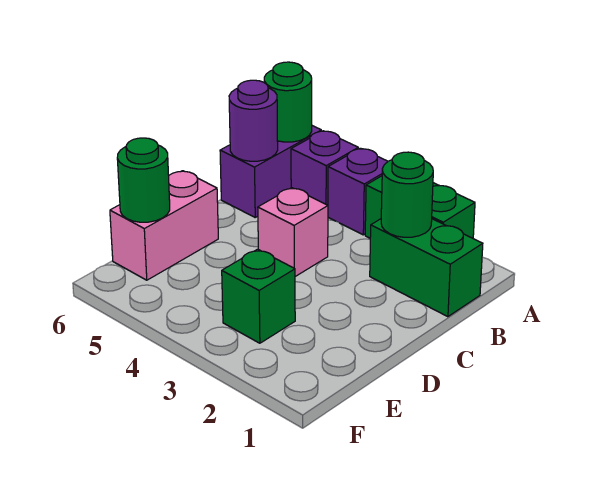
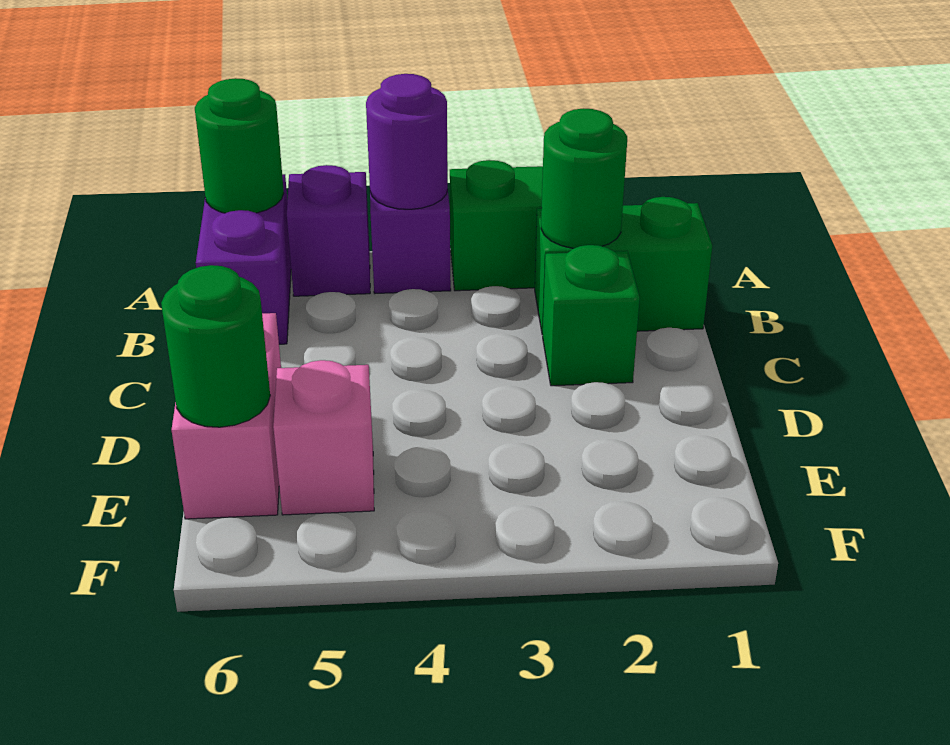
purple 1x1 round brick [229,80,278,161] -> purple 1x1 round brick moved to [366,74,448,209]
pink 1x1 brick [258,188,328,277] -> pink 1x1 brick moved to [273,360,374,515]
green 1x1 brick [222,249,295,343] -> green 1x1 brick moved to [543,245,640,386]

